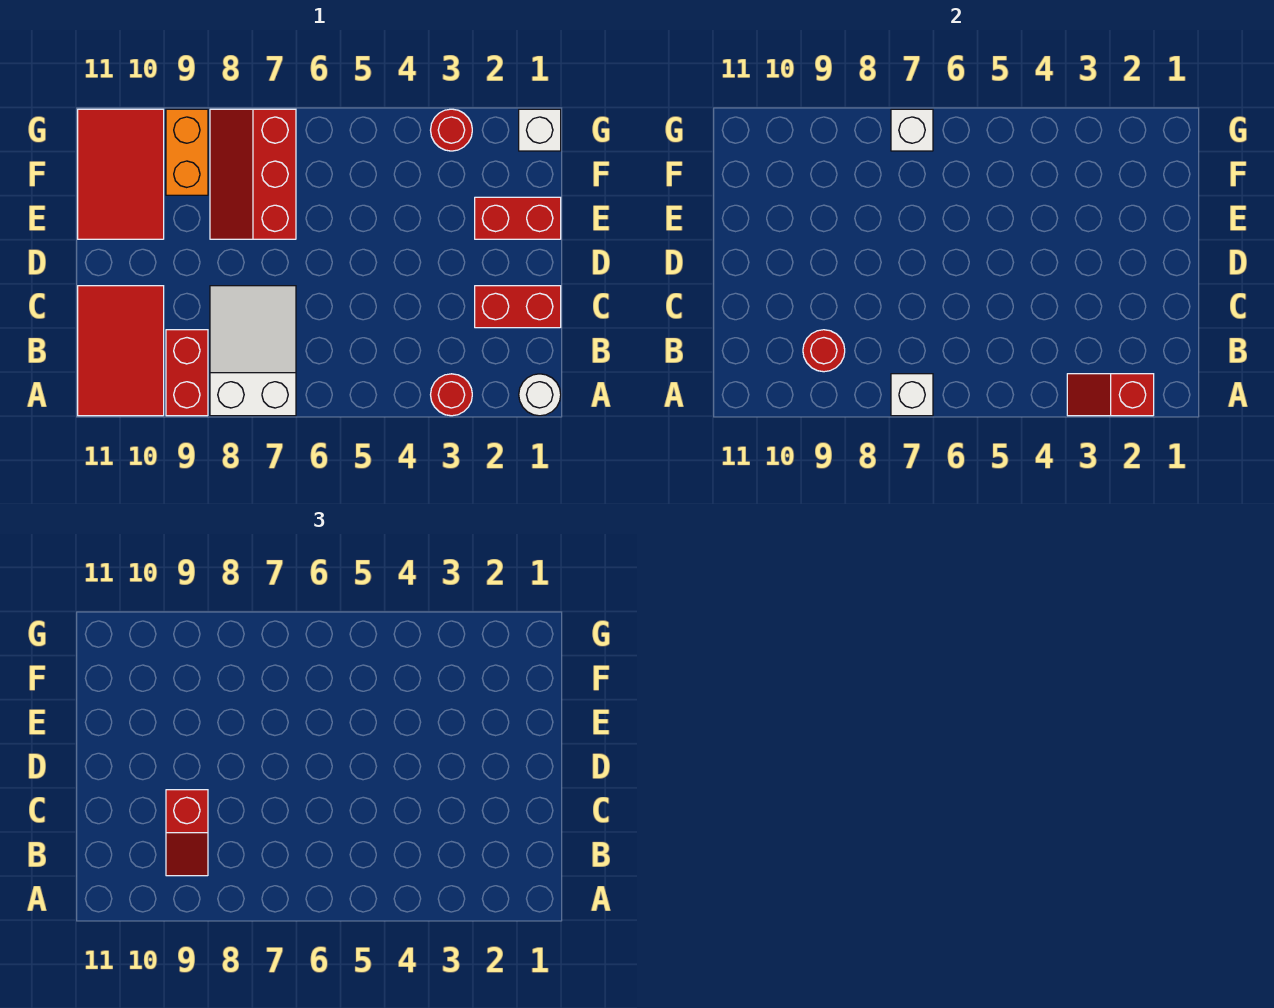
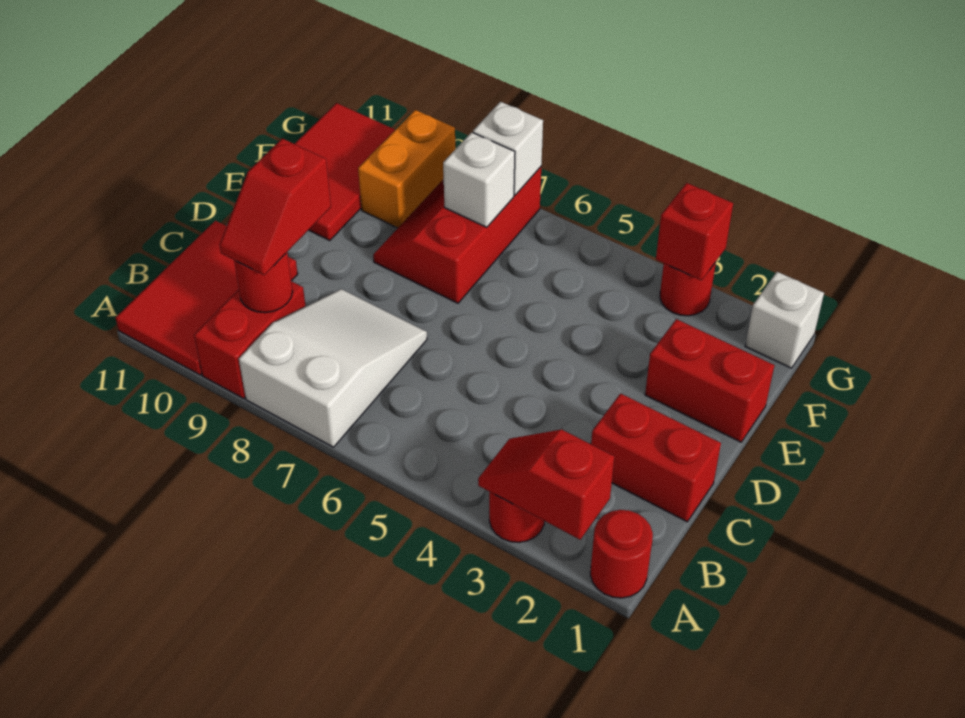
white 1x1 round brick [519,374,561,416] -> red 1x1 round brick [590,510,653,598]
white 1x1 brick [891,374,933,416] -> white 1x1 brick moved to [443,132,515,227]
none -> red 1x1 brick [656,183,733,280]

